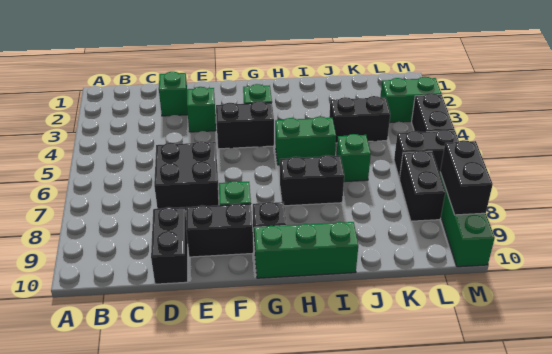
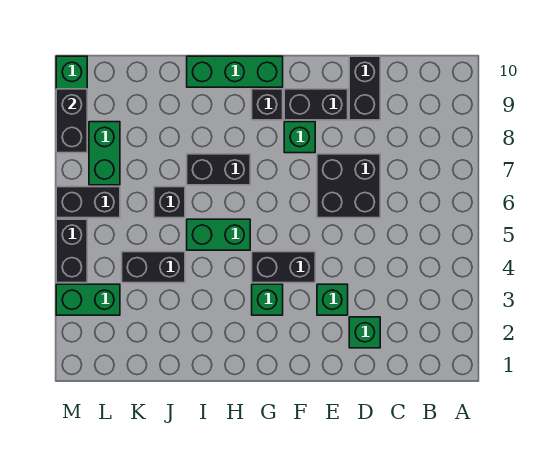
green 1x1 brick [337,134,371,182] -> black 1x1 brick [154,187,185,218]
black 1x2 brick [399,151,445,221] -> green 1x2 brick [89,122,120,185]

